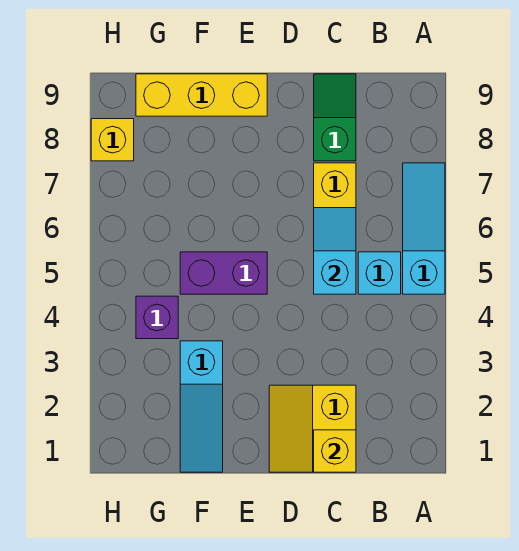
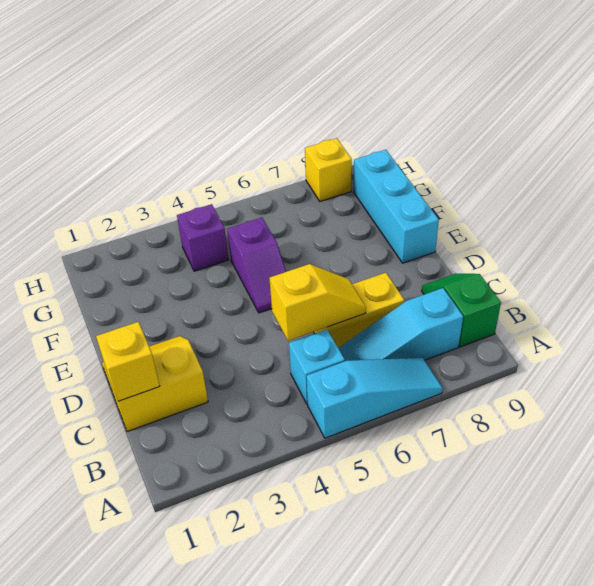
cyan 1x2 slope [314,208,356,294] -> yellow 1x2 slope [269,264,366,341]
green 1x2 slope [314,74,356,161] -> green 1x2 slope turned to [422,274,501,347]
purple 1x2 brick [180,252,267,294] -> purple 1x2 slope [227,218,286,313]
yellow 1x3 brick [136,74,267,116] -> cyan 1x3 brick [354,150,439,263]
cyan 1x3 slope [180,341,223,472] -> cyan 1x3 slope moved to [338,288,463,361]

